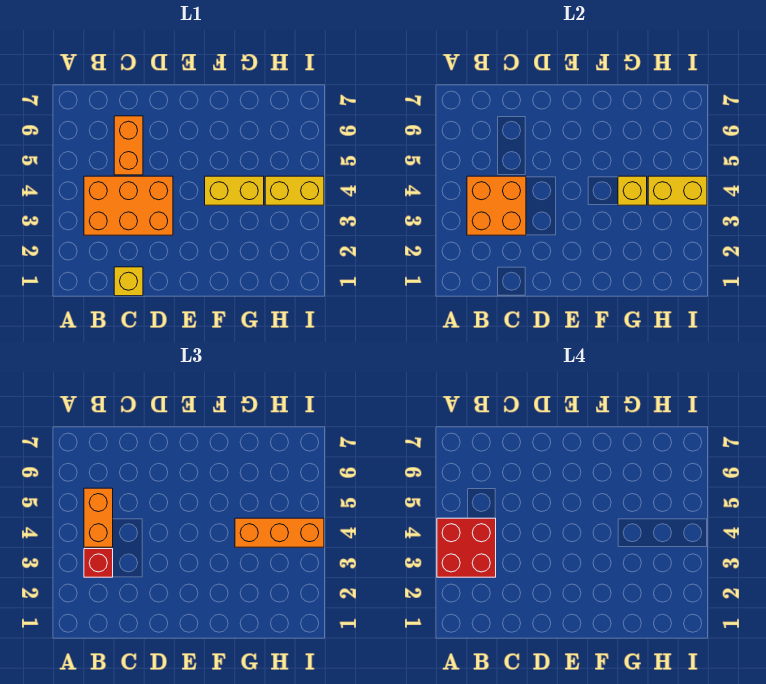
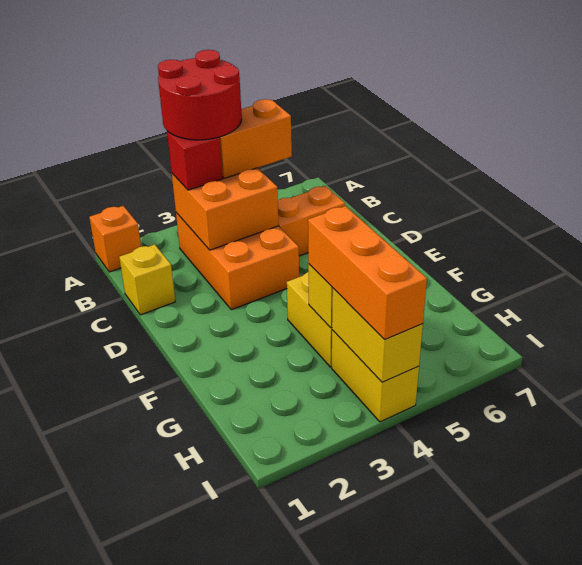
none -> orange 1x1 brick [89,206,141,272]
red 2x2 brick [437,518,496,577] -> red 2x2 round brick [158,50,242,140]

